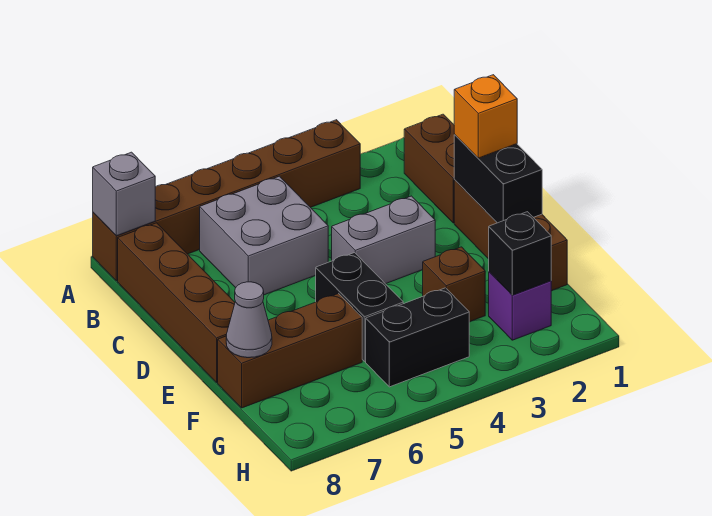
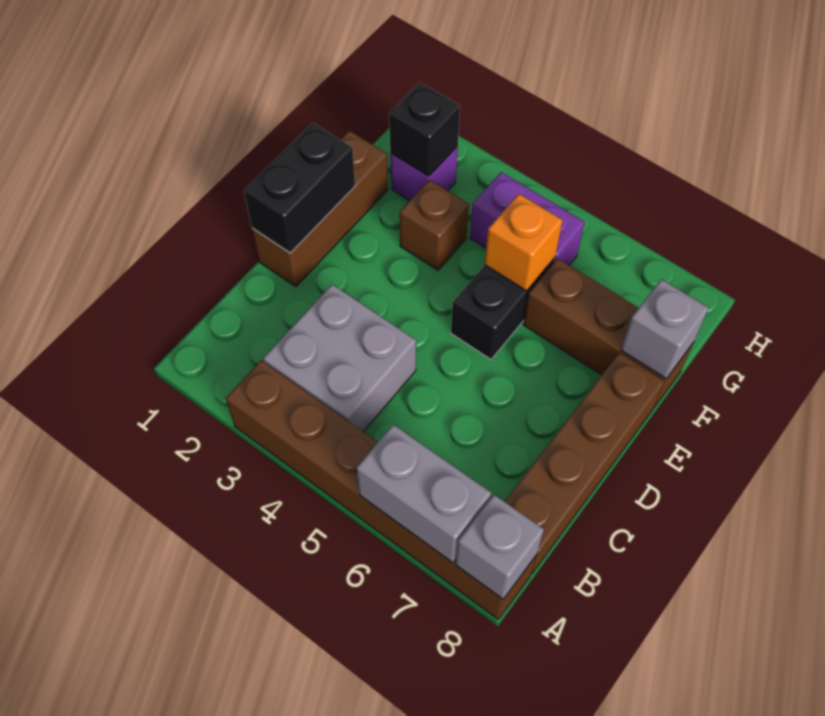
brown 1x2 brick [404,114,455,223] -> none
grey 2x2 brick [200,176,328,295] -> grey 2x2 brick moved to [263,284,416,432]
orange 1x1 brick [454,75,517,158] -> orange 1x1 brick moved to [485,194,563,291]
grey 1x2 brick [332,196,435,284] -> grey 1x2 brick moved to [357,424,491,563]
grey 1x1 cone [226,282,272,358] -> grey 1x1 brick [621,279,709,379]
black 1x2 brick [366,288,469,387] -> purple 1x2 brick [470,172,585,265]

